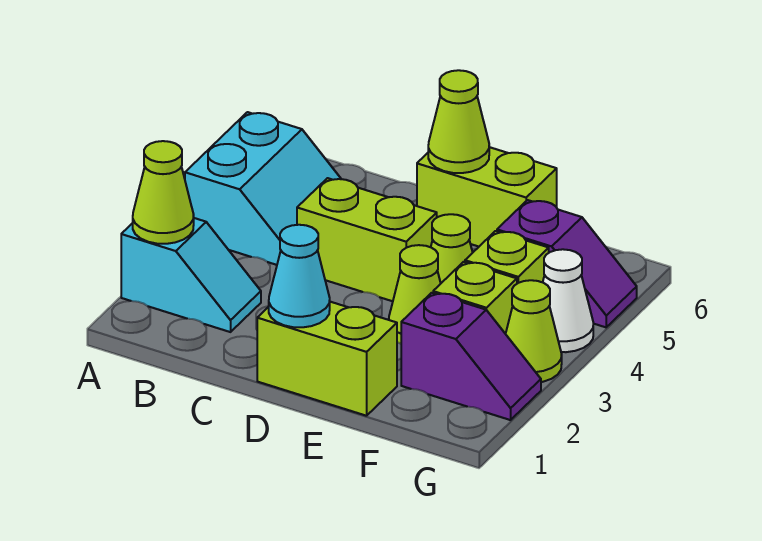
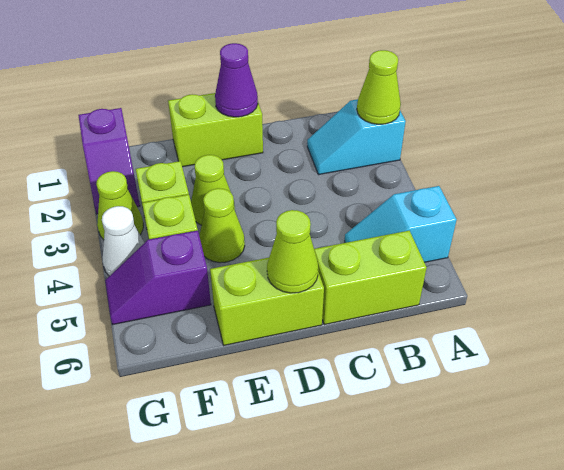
cyan 2x2 slope [185,112,341,265] -> cyan 1x2 slope [345,186,457,262]
lime 1x2 brick [297,178,437,301] -> lime 1x2 brick moved to [314,231,427,325]
cyan 1x1 cone [269,225,330,327] -> purple 1x1 cone [215,43,258,117]
purple 1x2 slope [401,293,541,420] -> purple 1x2 slope turned to [78,108,140,214]

